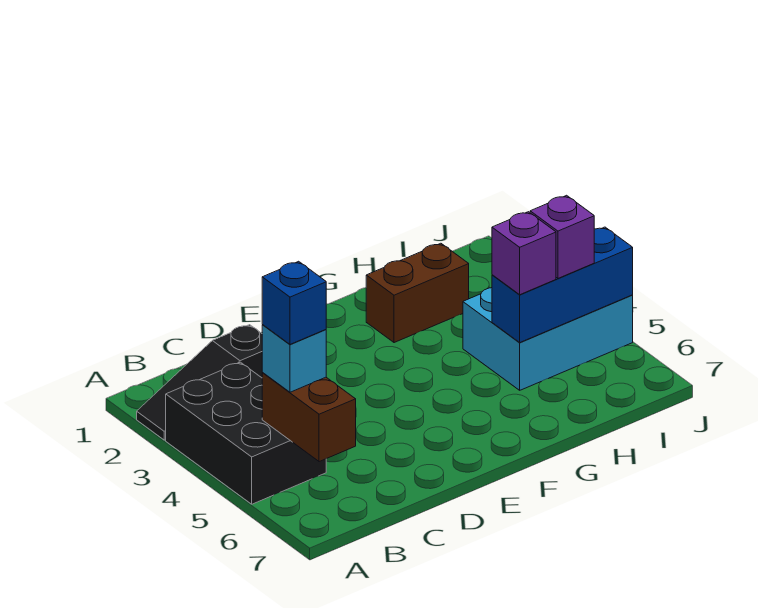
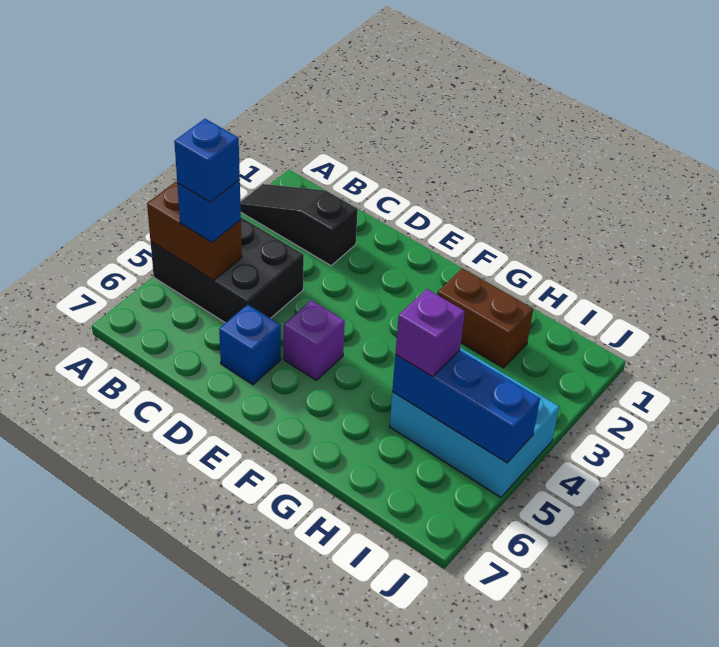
black 2x3 brick [166,362,326,504] -> black 2x3 brick turned to [151,217,304,323]
brown 1x2 brick [262,373,356,462] -> brown 1x2 brick turned to [147,182,242,280]
cyan 1x1 brick [262,325,326,392] -> blue 1x1 brick [177,180,241,242]
none -> blue 1x1 brick [219,304,281,385]
purple 1x1 brick [530,195,594,278] -> purple 1x1 brick moved to [284,300,345,380]

